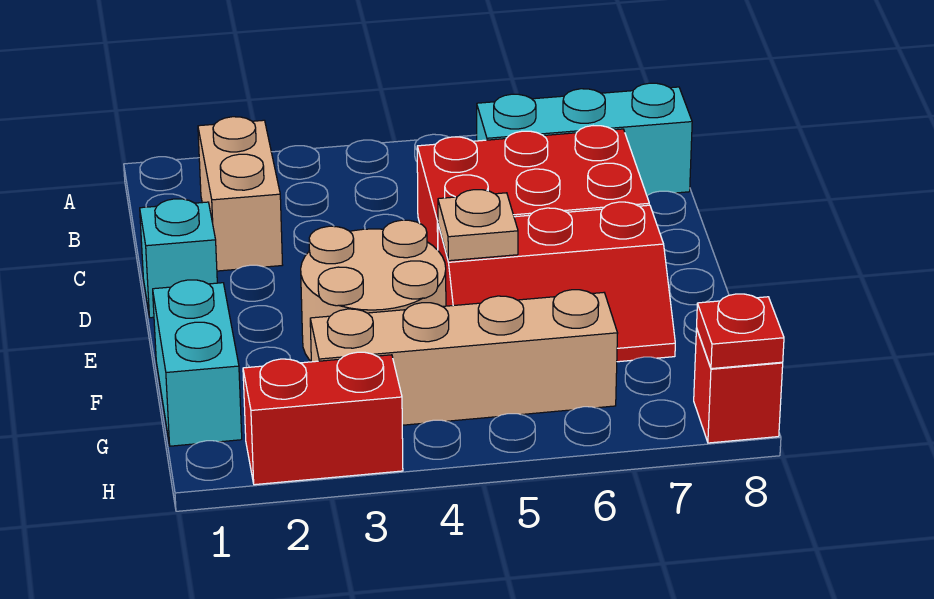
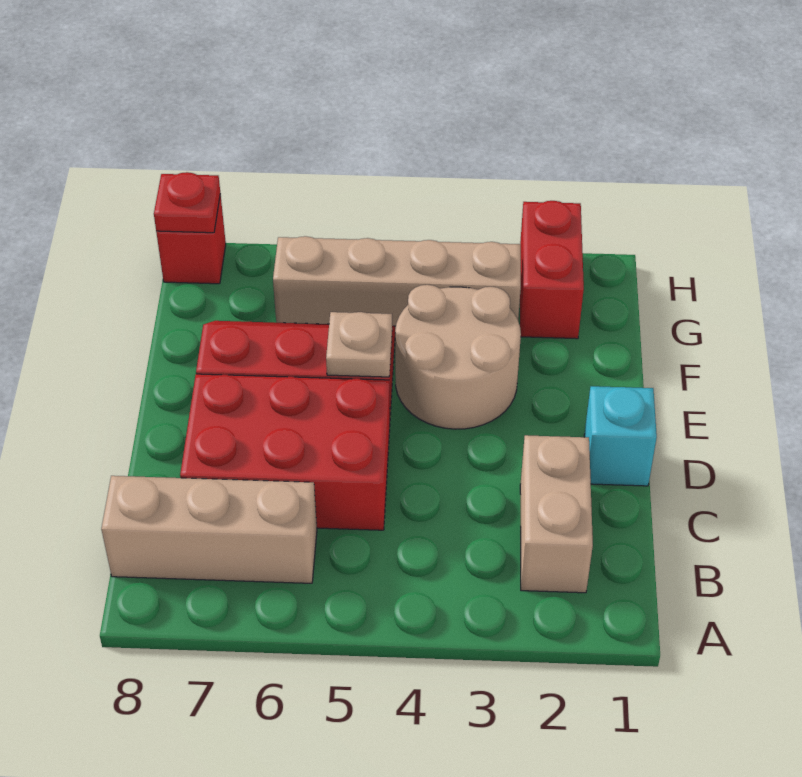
cyan 1x3 brick [477,83,692,195] -> tan 1x3 brick [101,476,317,583]
cyan 1x2 brick [153,280,242,446] -> none
red 1x2 brick [243,352,403,485] -> red 1x2 brick turned to [520,201,584,339]

